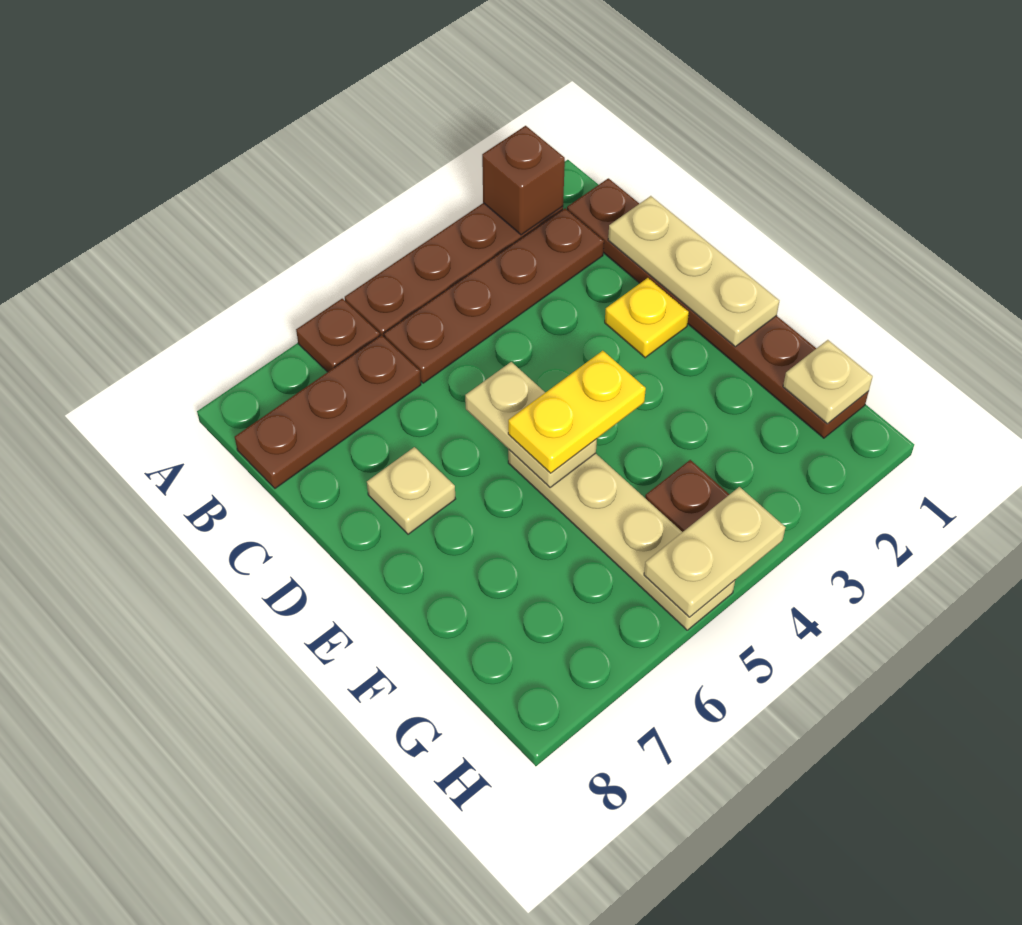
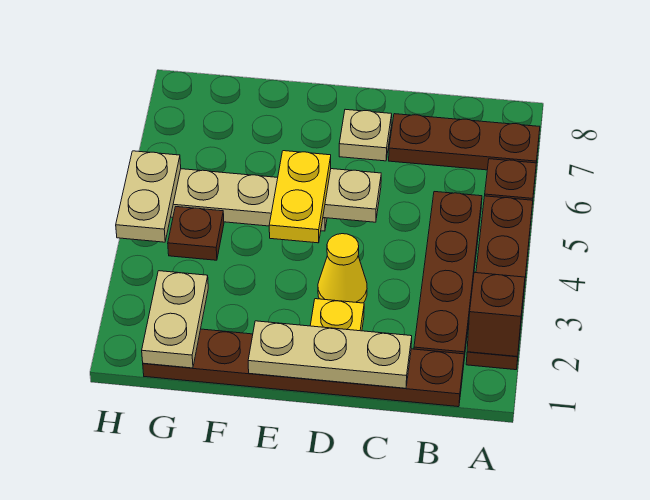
brown 1x3 plate [235,335,421,488] -> brown 1x3 plate turned to [389,114,540,170]
none -> yellow 1x1 cone [318,234,367,303]
tan 1x1 plate [783,340,873,424] -> tan 1x2 plate [142,271,208,368]

